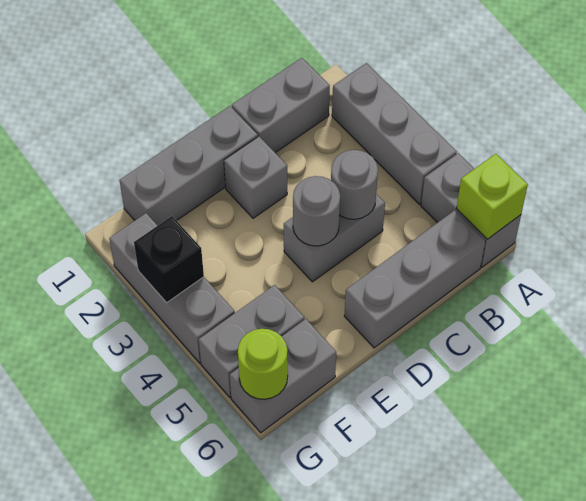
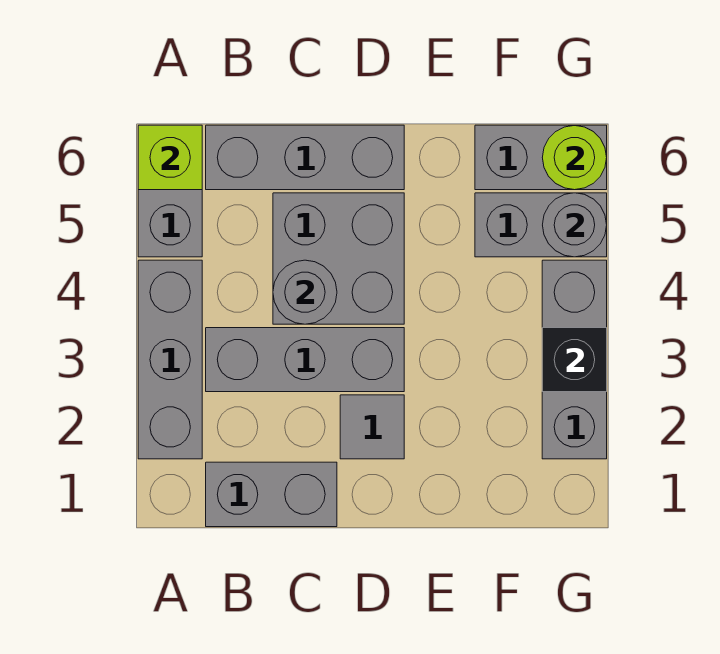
grey 1x2 brick [284,194,385,282] -> grey 2x2 brick [273,193,404,324]
grey 1x3 brick [119,106,258,225] -> grey 1x3 brick moved to [206,328,404,392]
grey 1x1 brick [224,136,287,218] -> grey 1x1 tile [340,395,404,459]
grey 1x1 round brick [293,176,340,246] -> grey 1x1 round brick moved to [543,193,607,257]

